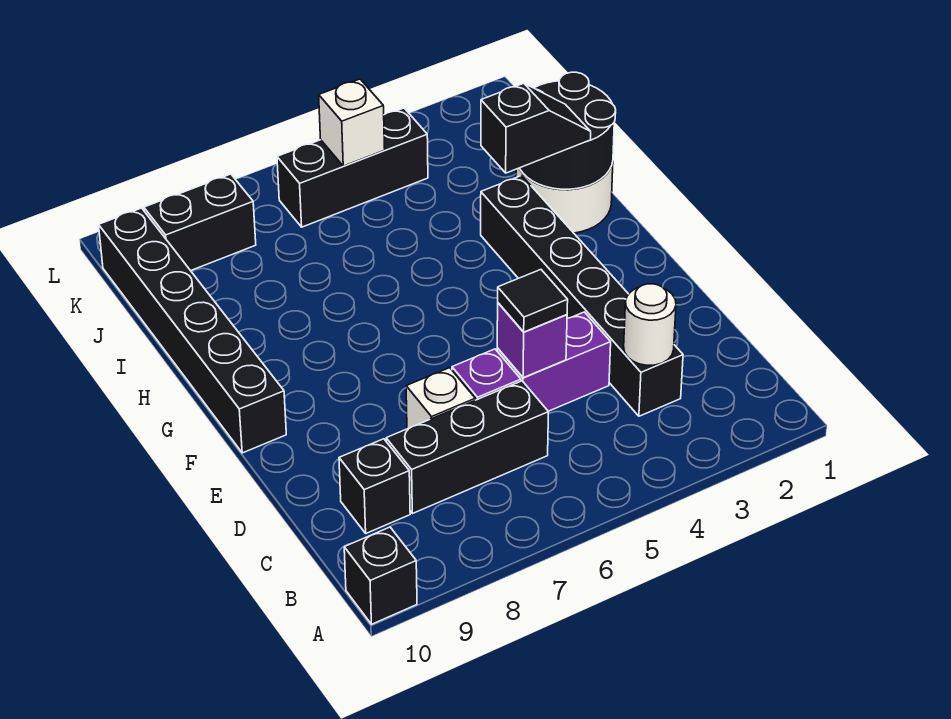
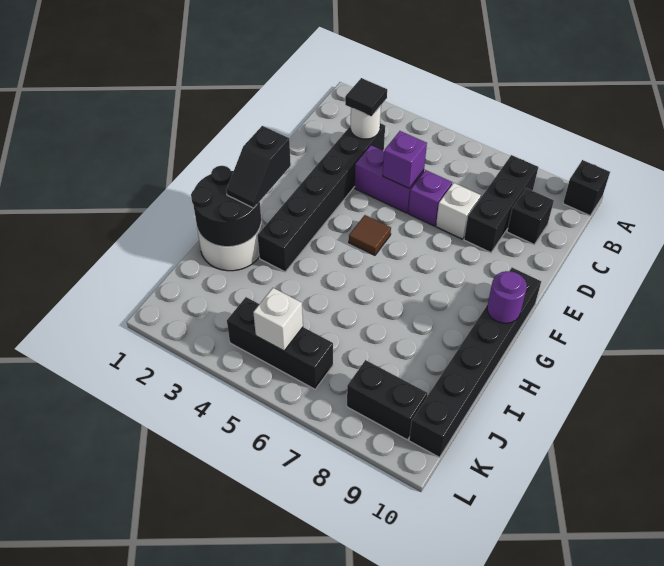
black 1x3 brick [386,381,548,514] -> black 1x3 brick turned to [464,155,538,253]
black 1x1 tile [498,270,568,332] -> black 1x1 tile moved to [345,78,387,116]
none -> brown 1x1 tile [349,215,391,255]
none -> purple 1x1 round brick [487,271,527,323]
black 1x2 slope [481,83,591,173] -> black 1x2 slope turned to [226,126,291,208]

